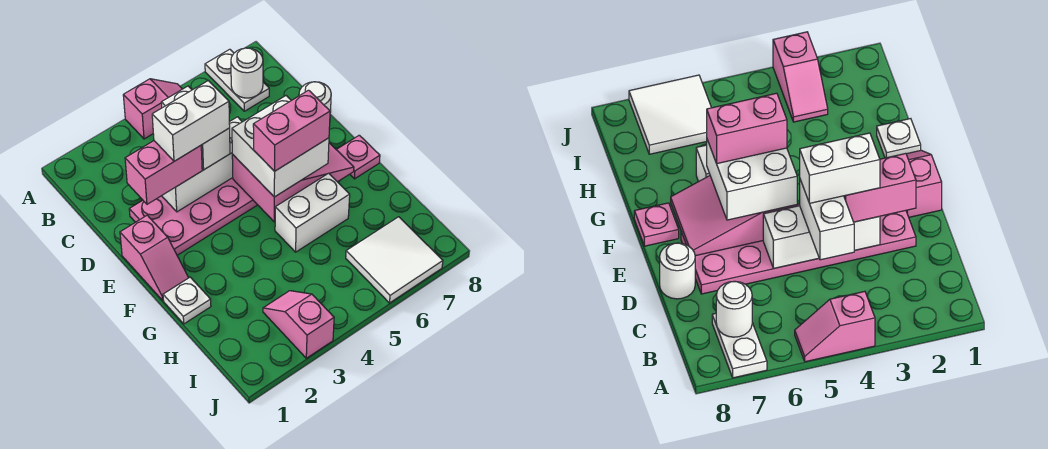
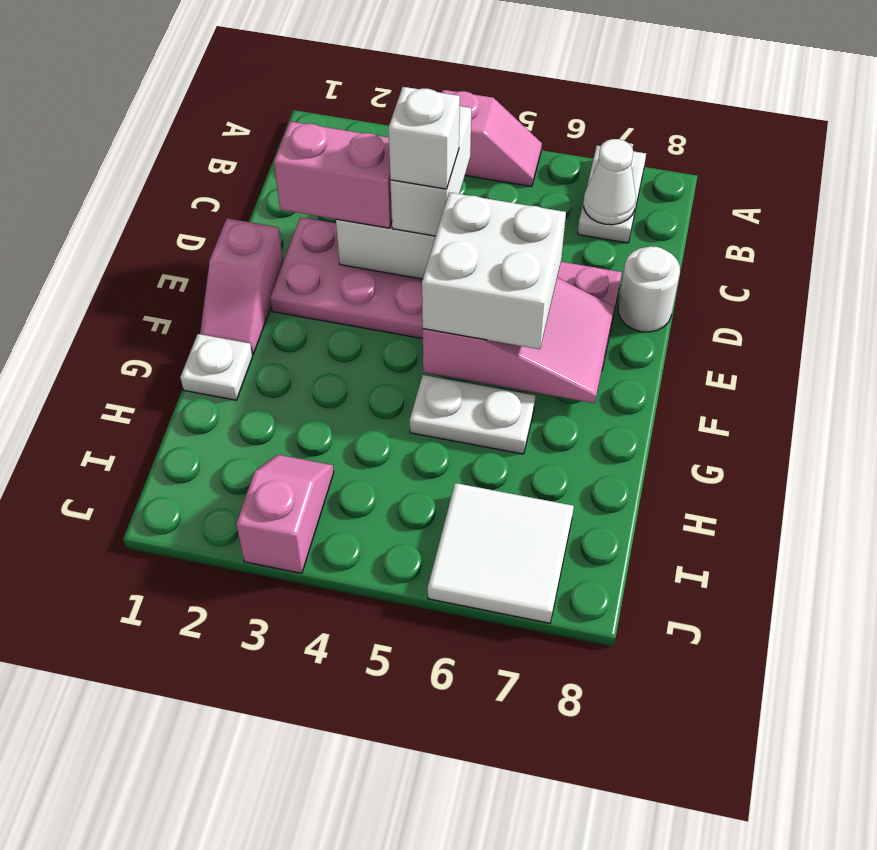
white 1x1 round brick [231,48,263,98] -> white 1x1 cone [584,139,636,225]
white 1x2 brick [152,81,230,161] -> white 1x1 brick [388,87,460,189]
pink 1x2 brick [253,90,330,171] -> none
pink 1x1 plate [336,135,380,179] -> none
white 1x2 brick [275,173,350,252] -> white 1x2 plate [410,375,535,454]

